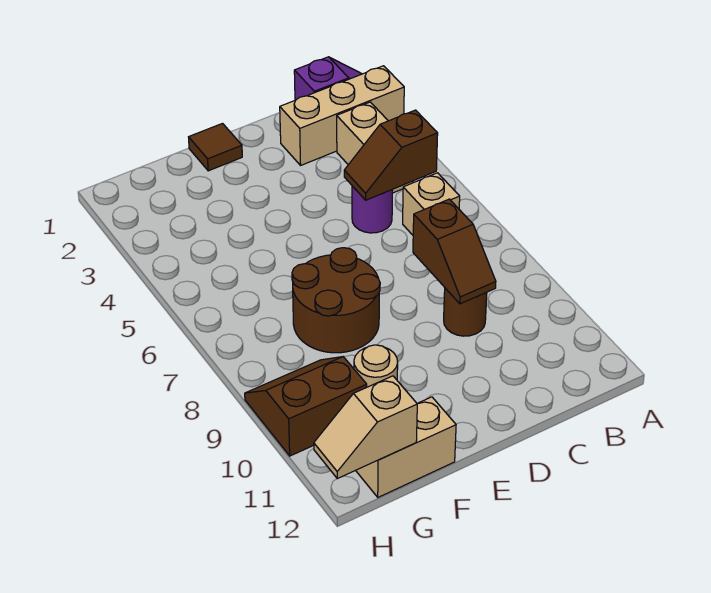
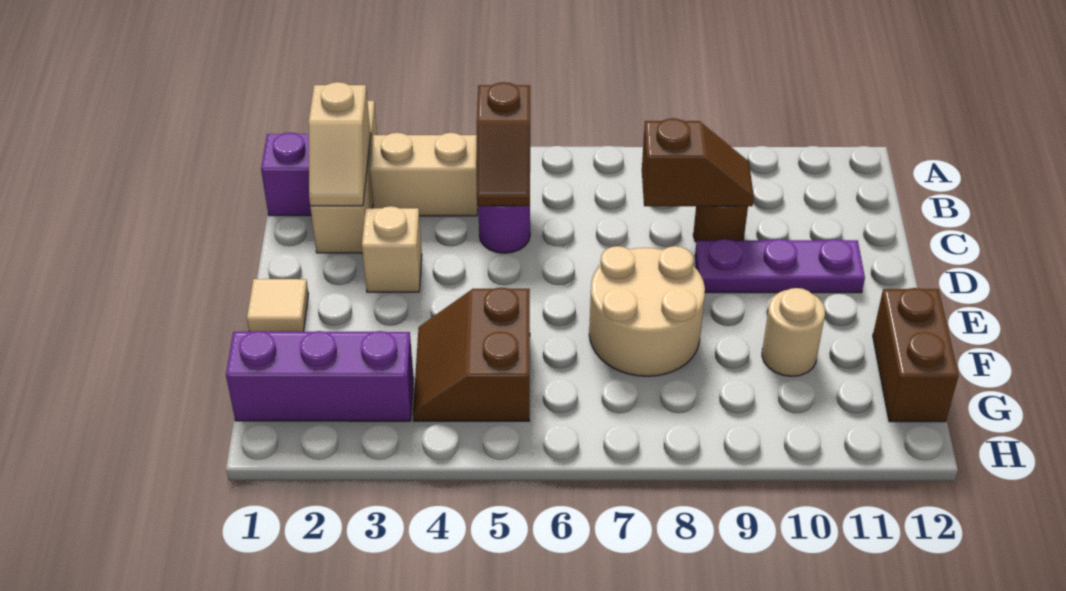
tan 1x1 brick [403,173,460,235] -> tan 1x1 brick moved to [362,206,422,292]
none -> purple 1x3 plate [695,239,865,293]
brown 1x1 tile [189,124,242,171] -> tan 1x1 tile [247,279,308,332]
brown 2x2 round brick [292,248,380,353] -> tan 2x2 round brick [589,246,705,376]
tan 1x2 brick [356,397,456,497] -> brown 1x2 brick [873,288,959,422]
none -> purple 1x3 brick [226,331,414,421]
brown 2x2 slope [245,357,367,456] -> brown 2x2 slope moved to [413,288,530,421]
tan 1x2 slope [314,376,417,479] -> tan 1x2 slope moved to [309,82,371,206]

